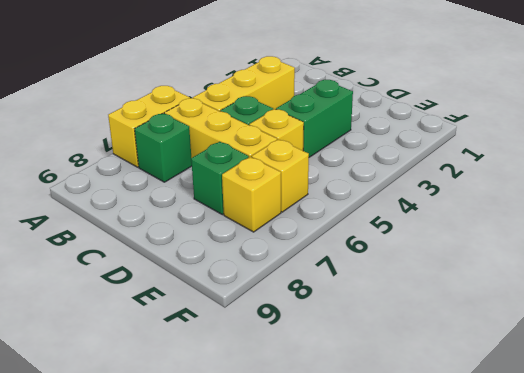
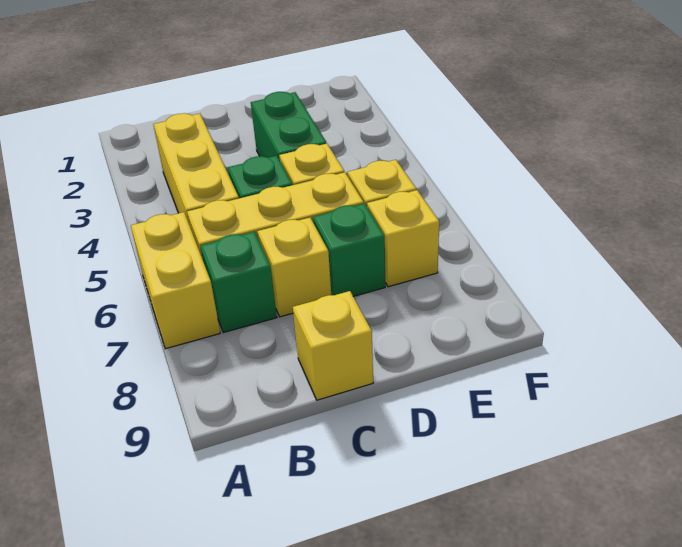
none -> yellow 1x1 brick [257,218,331,317]
none -> yellow 1x1 brick [293,291,373,400]

